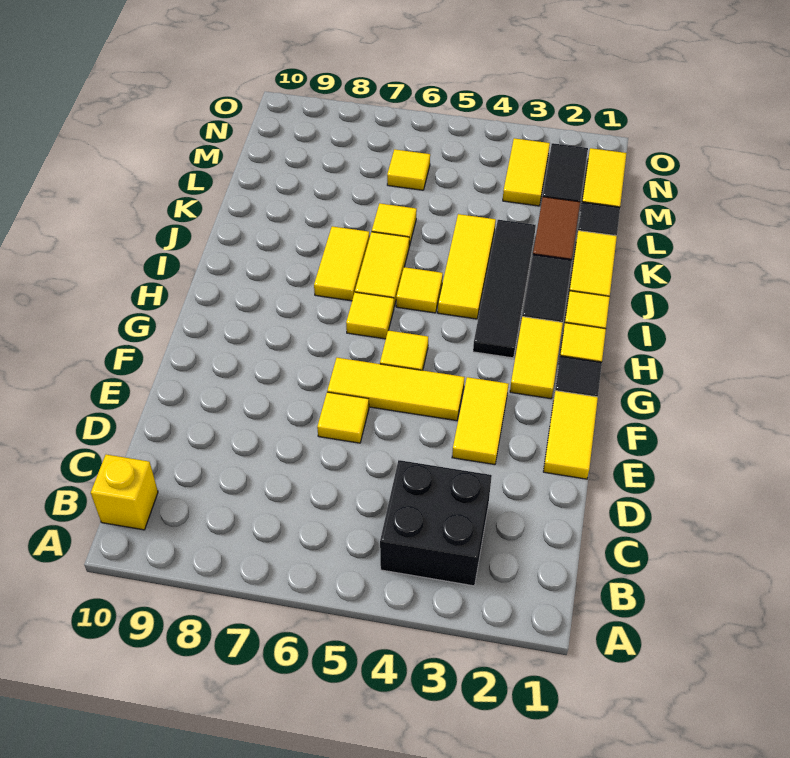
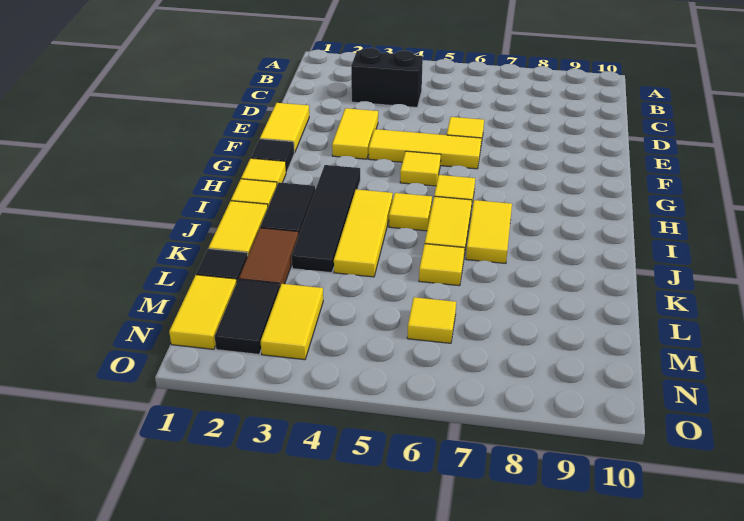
black 2x2 brick [380,460,492,586] -> black 1x2 brick [351,48,423,107]
yellow 1x1 brick [91,454,158,530] -> none
yellow 1x2 tile [510,317,563,399] -> none

